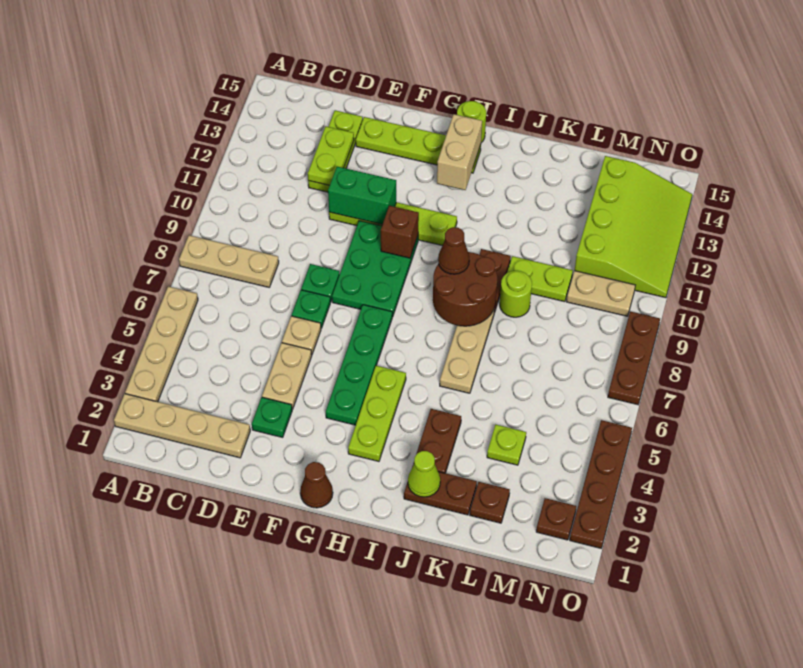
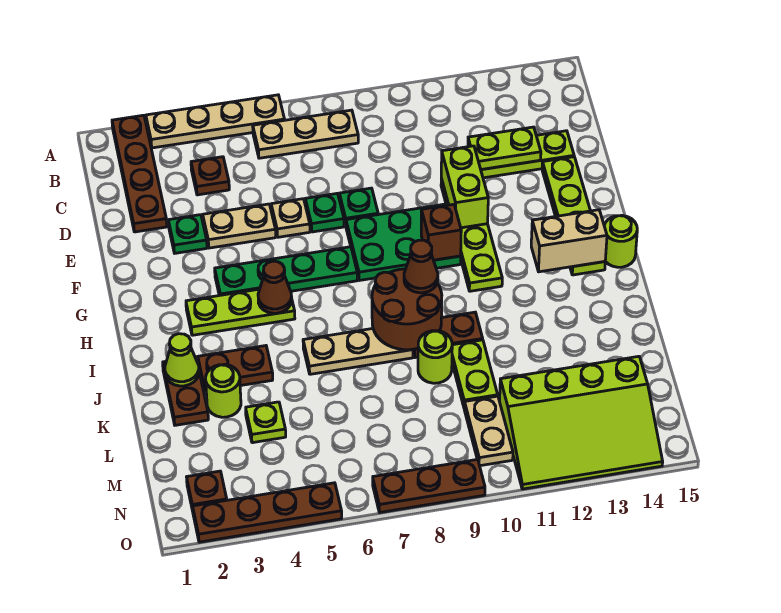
tan 1x4 plate [114,394,250,458] -> brown 1x4 plate [112,115,167,232]
tan 1x3 plate [179,235,279,287] -> tan 1x3 plate turned to [253,110,358,158]
green 1x2 brick [328,167,396,224] -> lime 1x2 brick [441,146,488,228]
brown 1x1 cone [300,462,333,508] -> brown 1x1 cone moved to [258,261,292,313]
none -> lime 1x1 round brick [206,364,241,417]
brown 1x1 plate [470,482,510,523] -> brown 1x1 plate moved to [191,157,229,195]

